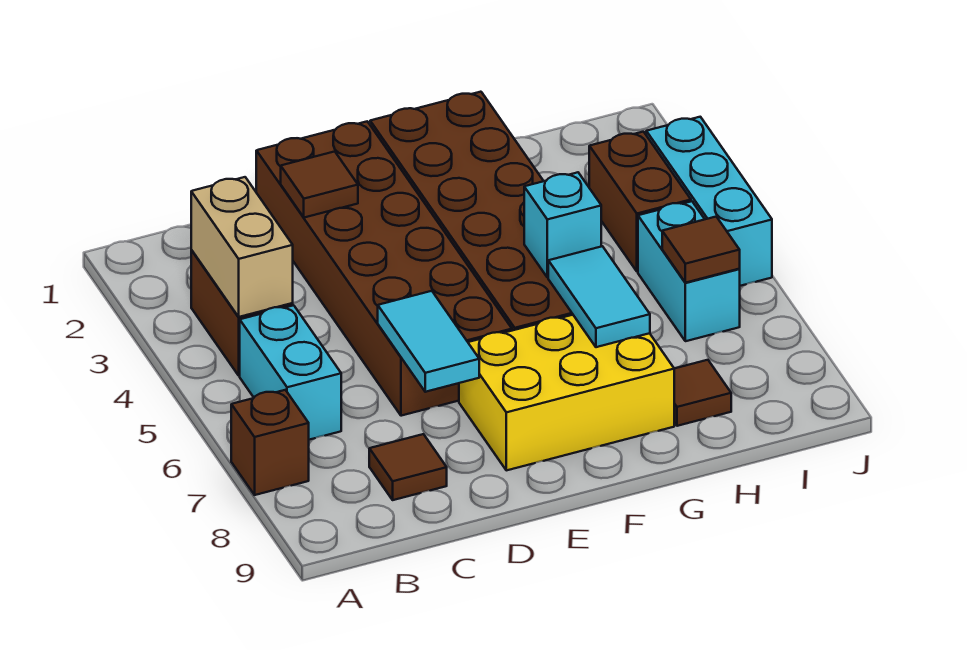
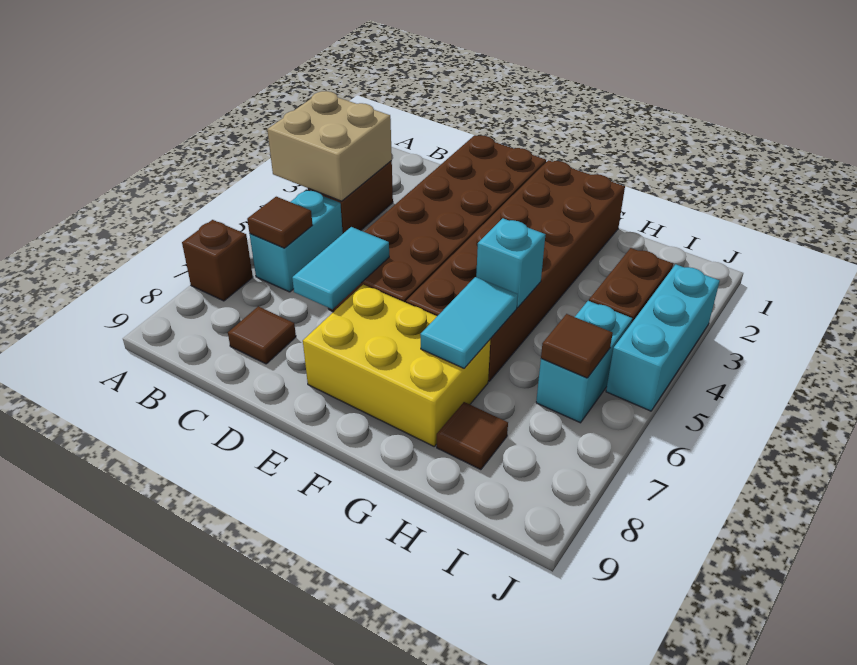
tan 1x2 brick [191,177,293,317] -> tan 2x2 brick [267,91,392,201]
brown 1x1 tile [281,152,358,218] -> brown 1x1 tile moved to [247,197,312,248]

